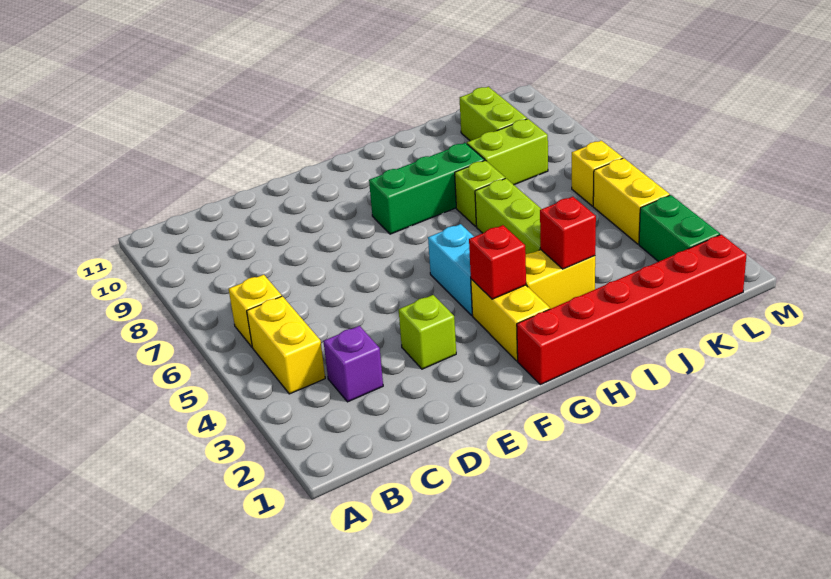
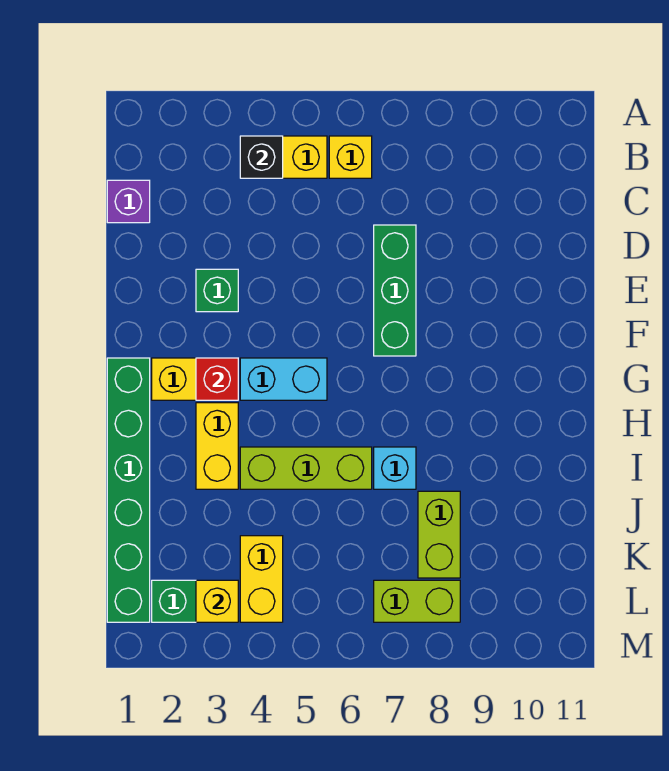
none -> black 1x1 brick [240,136,283,178]
purple 1x1 brick [323,326,383,402] -> purple 1x1 brick moved to [107,180,150,223]
lime 1x1 brick [399,295,456,369] -> green 1x1 brick [196,269,238,312]
red 1x6 brick [517,234,747,385] -> green 1x6 brick [107,358,150,622]
green 1x3 brick [369,143,485,234] -> green 1x3 brick moved to [374,225,416,356]
red 1x1 brick [540,197,596,269] -> none
lime 1x1 brick [455,160,505,226] -> cyan 1x1 brick [374,447,416,489]
lime 1x2 brick [460,87,527,141] -> lime 1x2 brick moved to [374,580,460,622]
yellow 1x2 brick [593,158,670,244] -> yellow 1x2 brick turned to [240,536,283,622]
yellow 1x1 brick [572,141,623,206] -> yellow 1x1 brick moved to [196,580,238,622]

